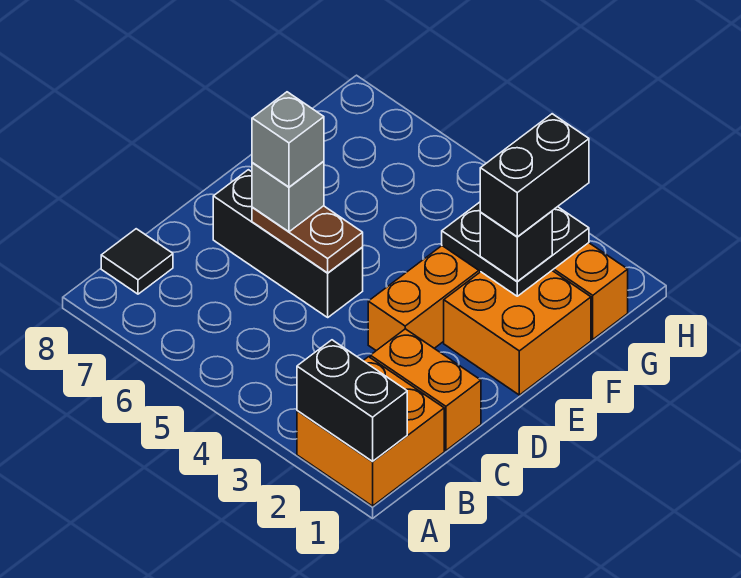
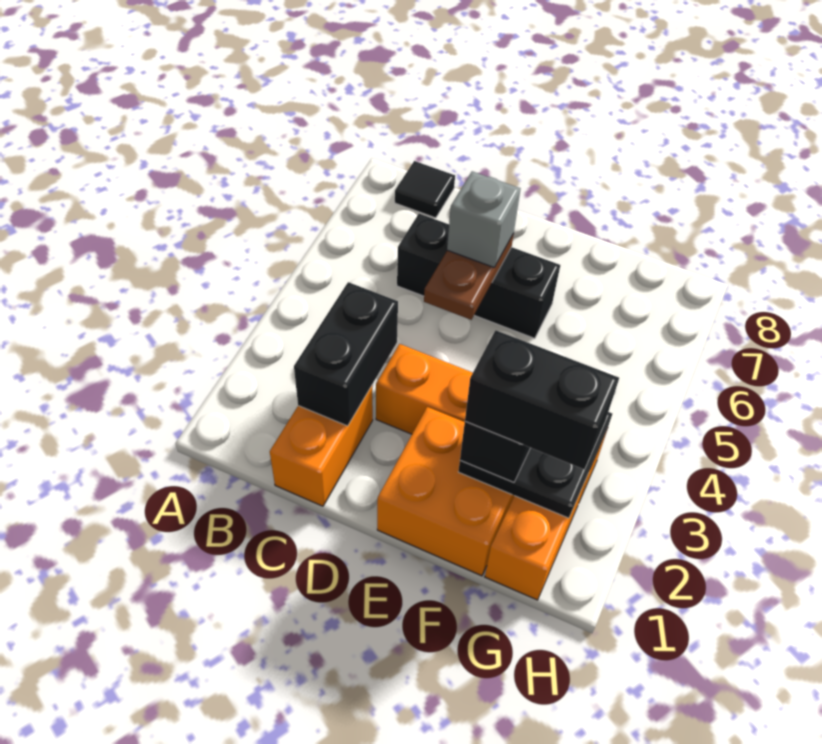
orange 2x2 brick [297,357,444,506] -> none
black 1x2 brick [297,340,407,461] -> black 1x2 brick moved to [294,282,398,426]
black 1x3 brick [213,170,363,317] -> black 1x3 brick turned to [397,214,560,338]
grey 1x1 brick [252,92,324,187] -> none

